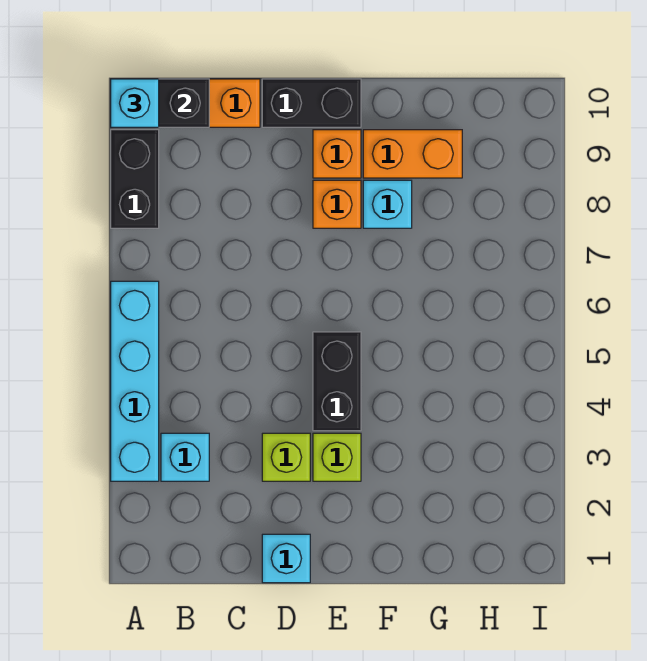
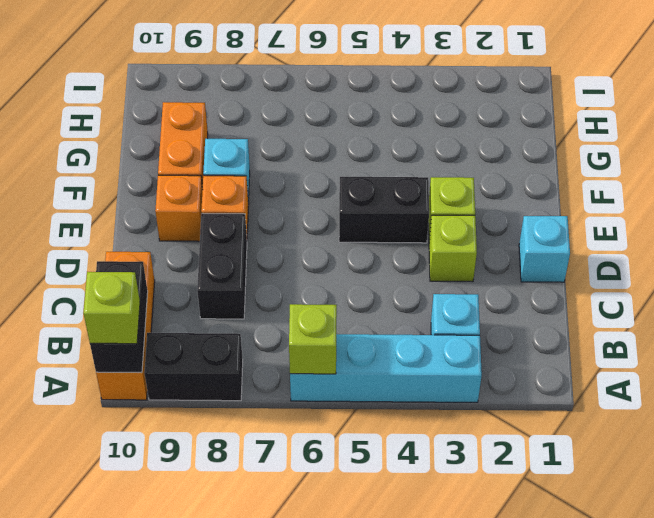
none -> lime 1x1 brick [289,304,337,374]
cyan 1x1 brick [111,79,159,127] -> lime 1x1 brick [83,272,140,344]
black 1x2 brick [262,79,361,127] -> black 1x2 brick moved to [197,213,247,319]

